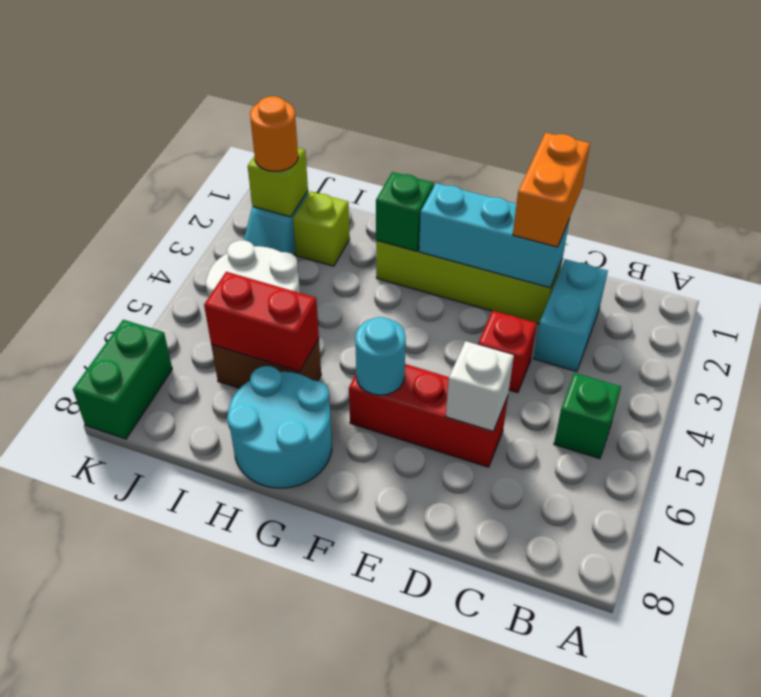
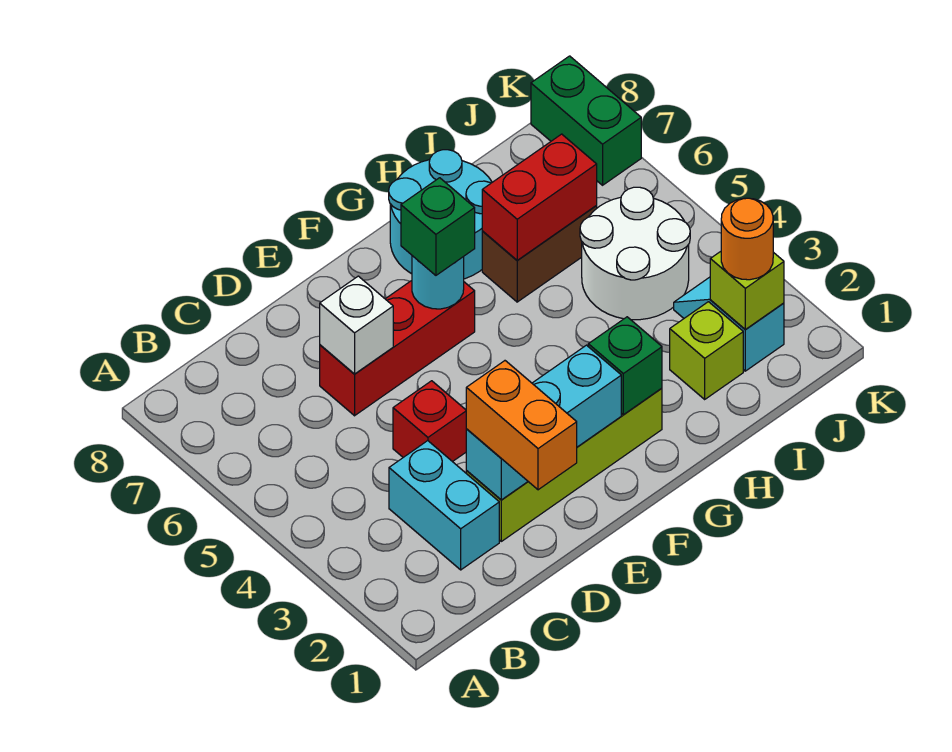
green 1x1 brick [554,373,621,459] -> green 1x1 brick moved to [401,178,475,275]

